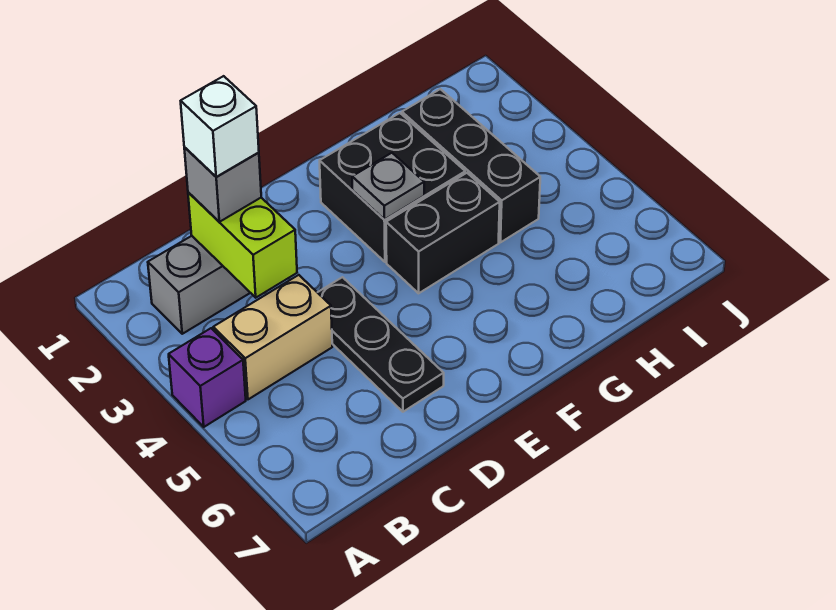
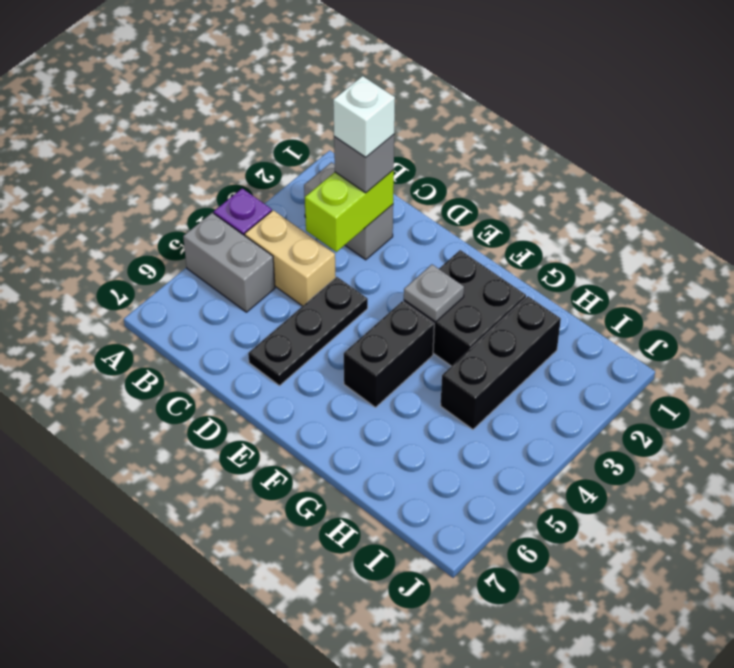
none -> grey 1x2 brick [183,213,275,312]
black 1x2 brick [386,173,500,293] -> black 1x2 brick turned to [344,301,434,407]

